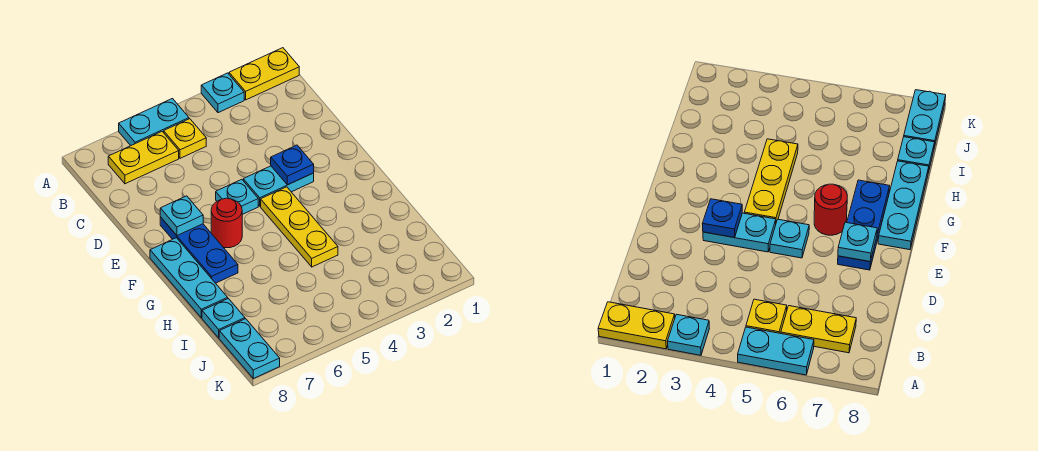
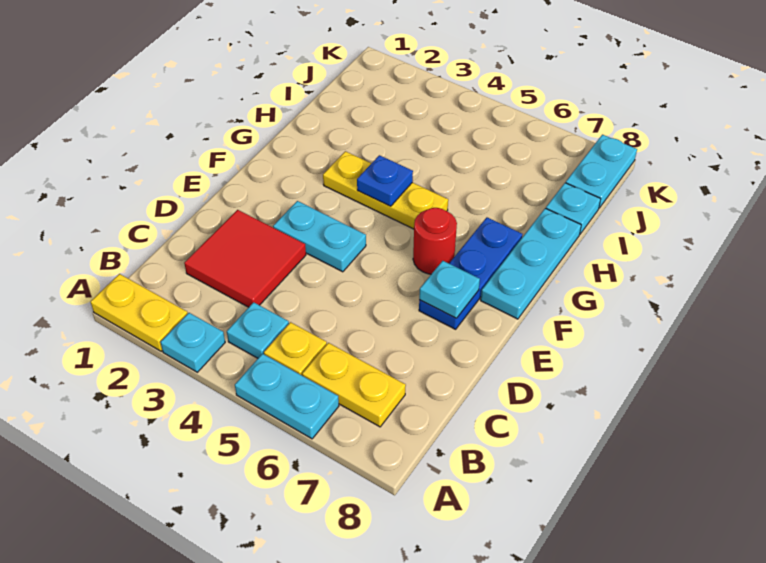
none -> red 2x2 tile [184,210,306,307]
blue 1x1 plate [271,145,314,185] -> blue 1x1 plate moved to [357,155,413,206]
cyan 1x1 plate [216,179,258,214] -> cyan 1x1 plate moved to [227,302,289,358]
yellow 1x3 plate [261,187,338,267] -> yellow 1x3 plate turned to [323,151,448,229]

